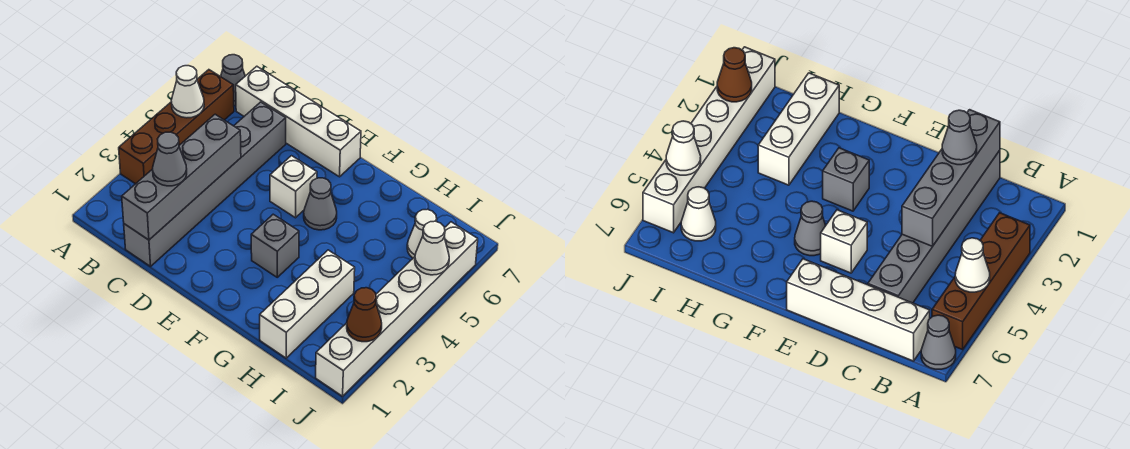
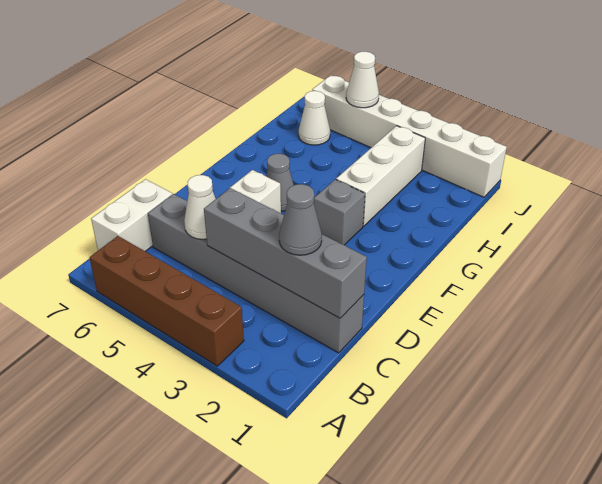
white 1x1 cone [171,66,204,118] -> white 1x1 cone moved to [184,175,216,239]
grey 1x1 cone [221,55,245,106] -> none
white 1x4 brick [236,66,361,177] -> white 1x2 brick [91,179,172,251]
white 1x3 brick [260,250,355,358] -> white 1x3 brick turned to [336,126,425,226]
brown 1x1 cone [347,288,382,342] -> none

